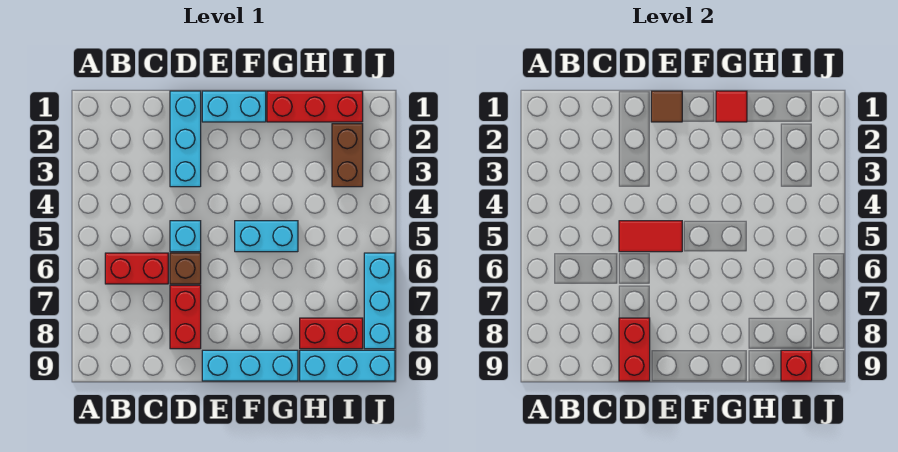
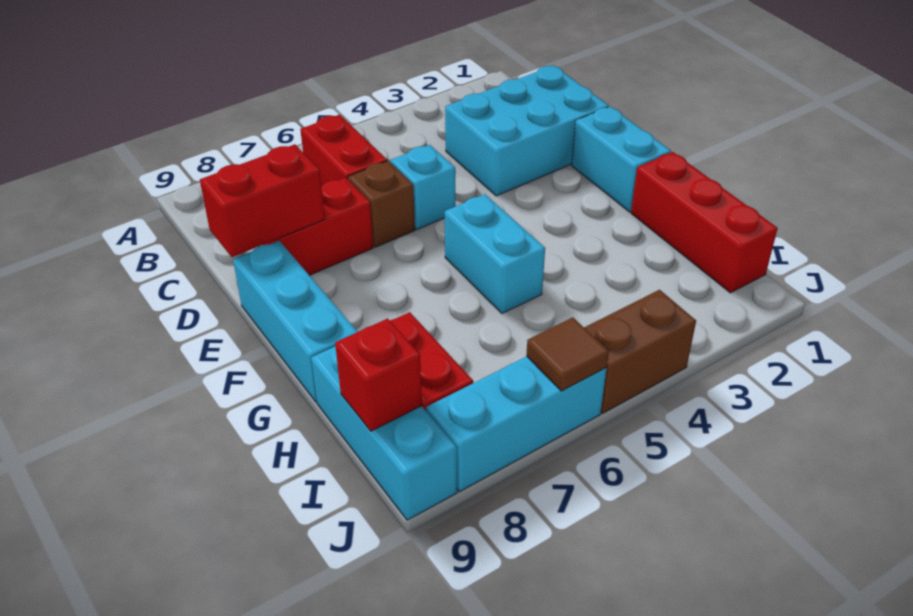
cyan 1x3 brick [170,91,201,187] -> cyan 2x3 brick [445,66,609,196]
red 1x2 tile [619,221,682,252] -> none
brown 1x1 tile [651,91,682,122] -> brown 1x1 tile moved to [526,317,609,391]
red 1x1 tile [716,91,747,122] -> none
brown 1x2 brick [332,124,363,187] -> brown 1x2 brick moved to [584,290,696,413]

